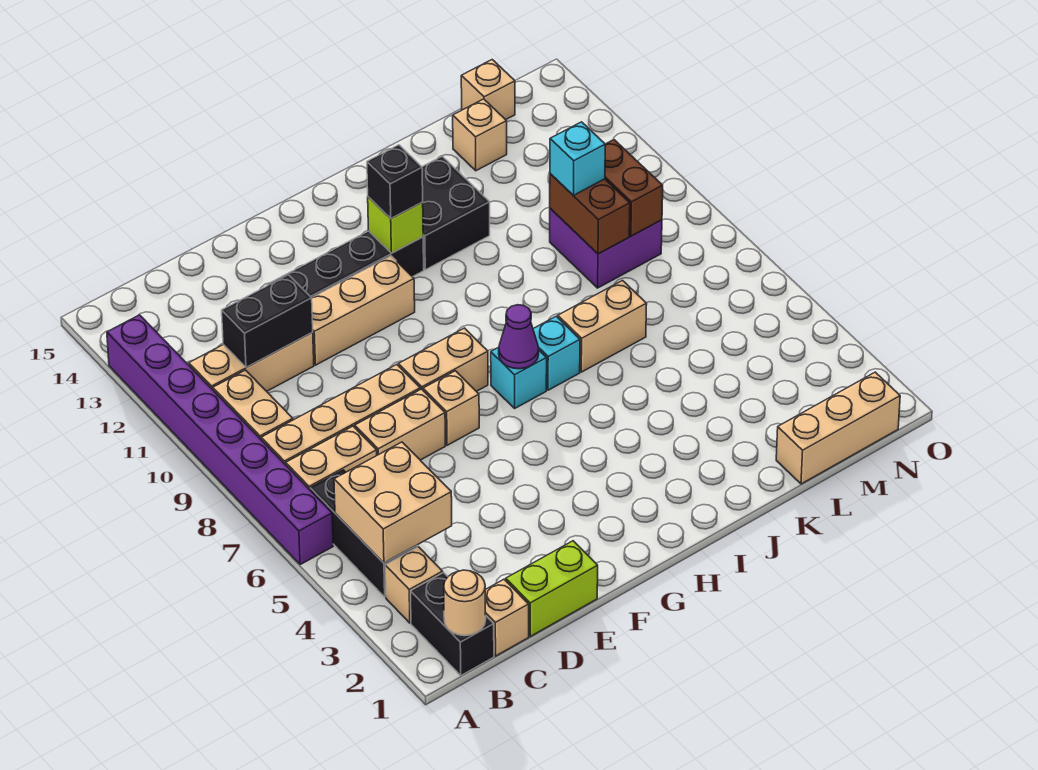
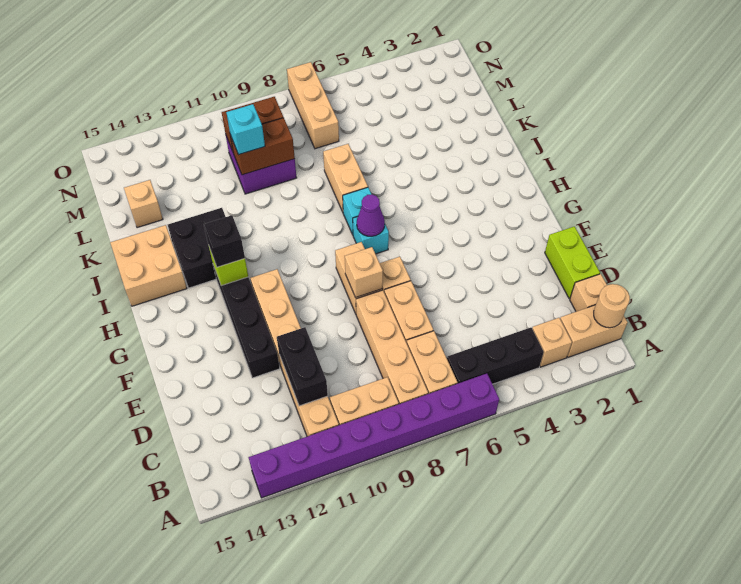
black 1x2 brick [411,573,494,675] -> tan 1x2 brick [560,305,628,357]
tan 2x2 brick [334,442,452,563] -> tan 2x2 brick moved to [110,225,187,306]
tan 1x3 brick [776,372,900,484] -> tan 1x3 brick moved to [287,62,339,149]
tan 1x1 brick [461,60,515,120] -> tan 1x1 brick moved to [345,247,383,298]

